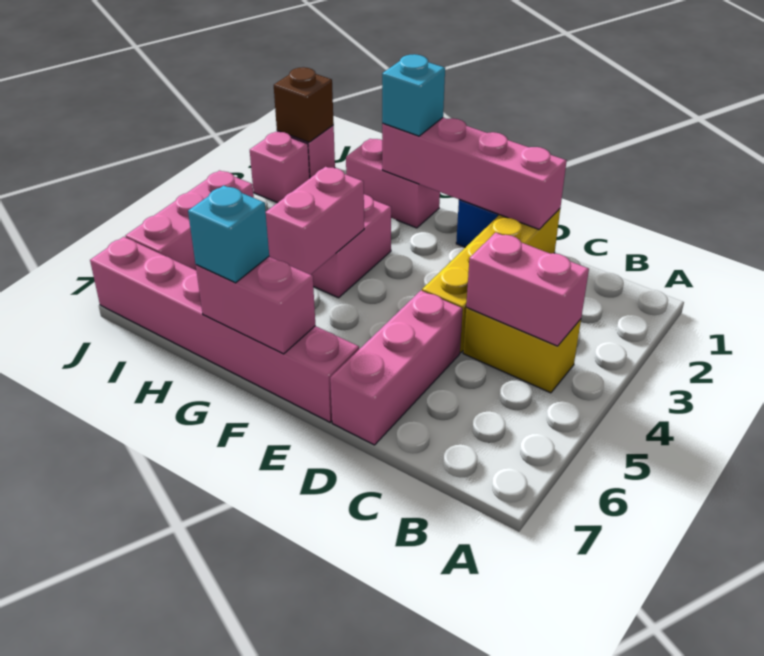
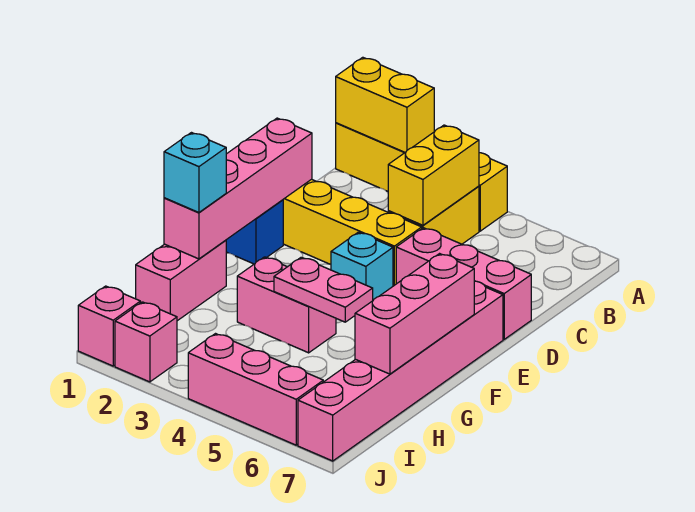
none -> yellow 1x4 brick [336,123,507,231]
none -> yellow 1x2 brick [336,57,434,152]
pink 1x2 brick [466,233,589,346] -> yellow 1x2 brick [388,125,479,225]
pink 1x2 brick [196,257,315,354] -> pink 1x3 brick [355,254,474,374]
pink 1x2 brick [266,167,364,275] -> pink 1x2 plate [274,257,373,322]
cyan 1x1 brick [188,185,269,283] -> cyan 1x1 brick moved to [331,232,393,300]
brown 1x1 brick [274,67,334,142] -> none

